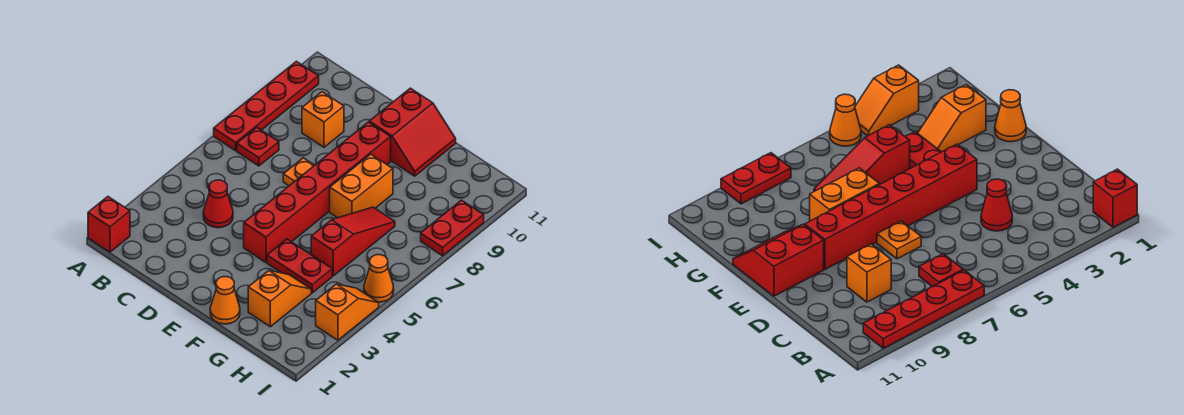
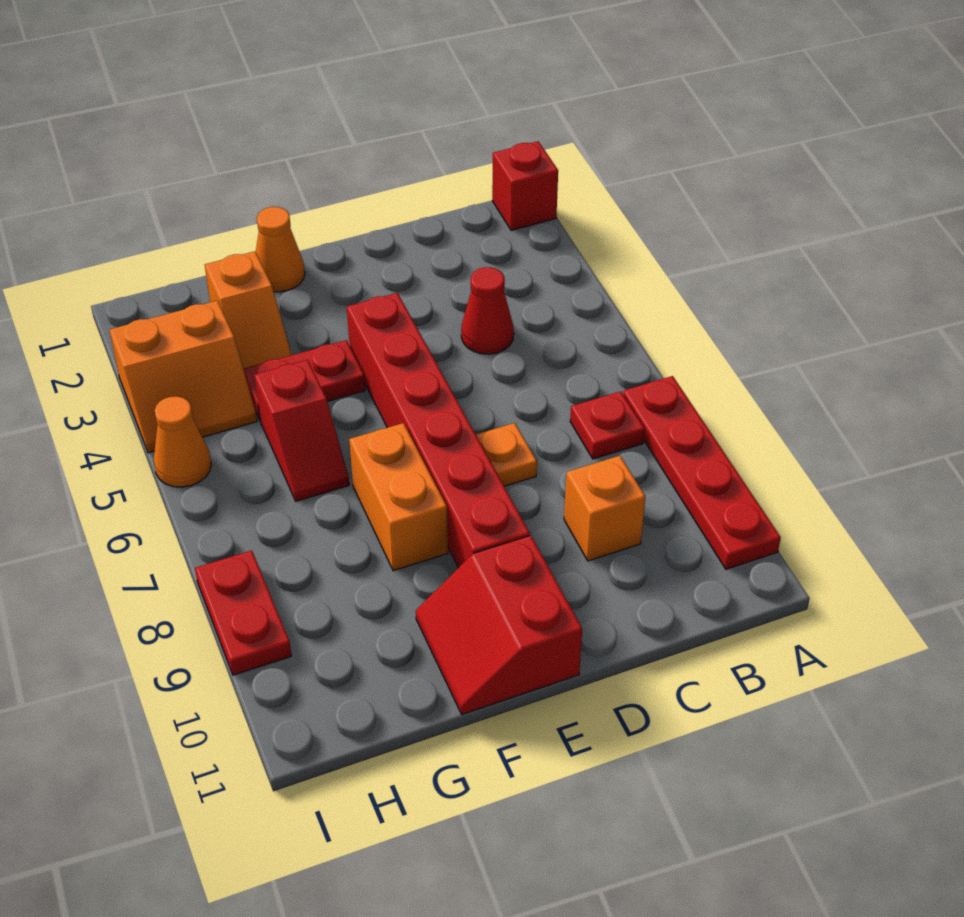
red 1x3 slope [311,207,395,276] -> red 1x2 slope [254,360,349,501]
orange 1x2 slope [316,284,379,340] -> orange 2x2 slope [109,301,257,453]

